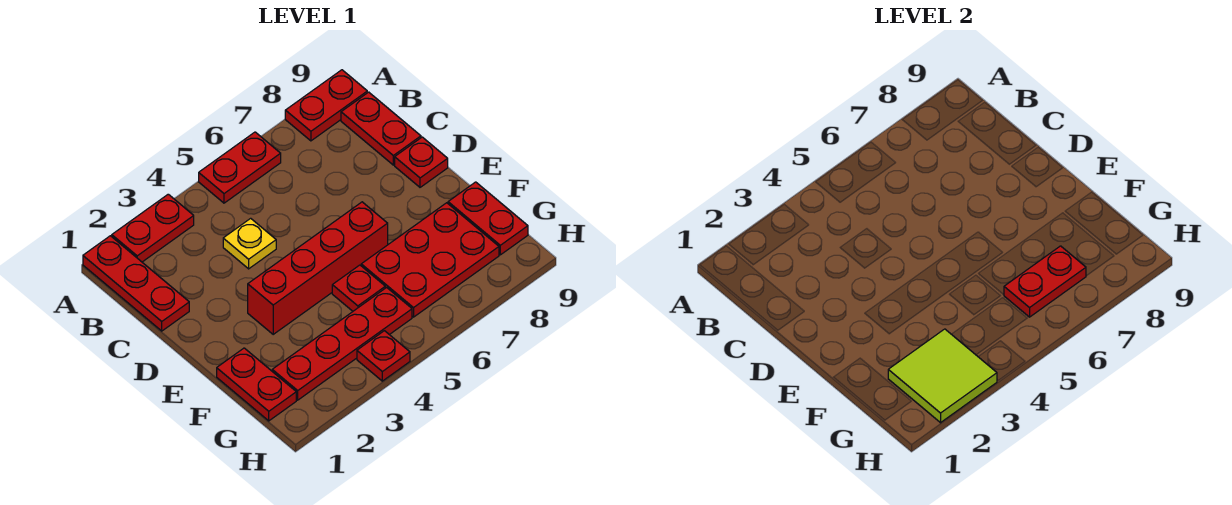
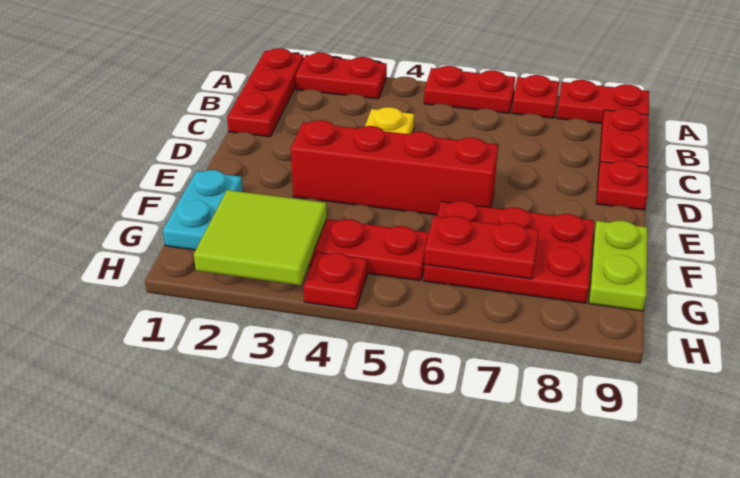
red 1x2 plate [217,348,296,421] -> cyan 1x2 plate [163,170,243,250]
red 1x1 plate [332,265,385,311] -> red 1x1 plate moved to [512,75,559,118]
red 1x2 plate [448,182,528,255] -> lime 1x2 plate [589,221,647,311]

